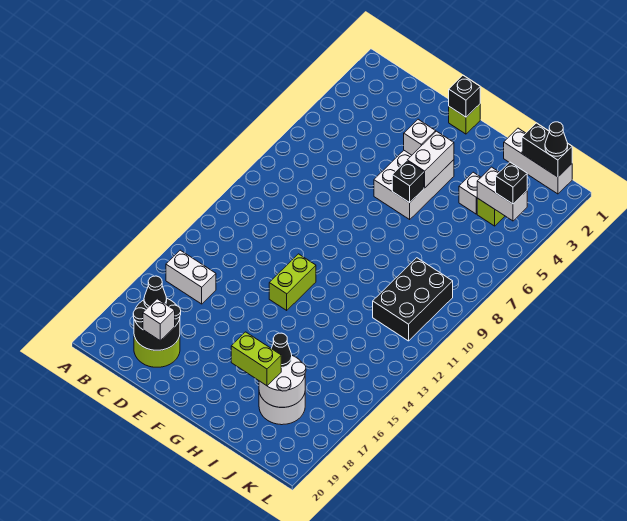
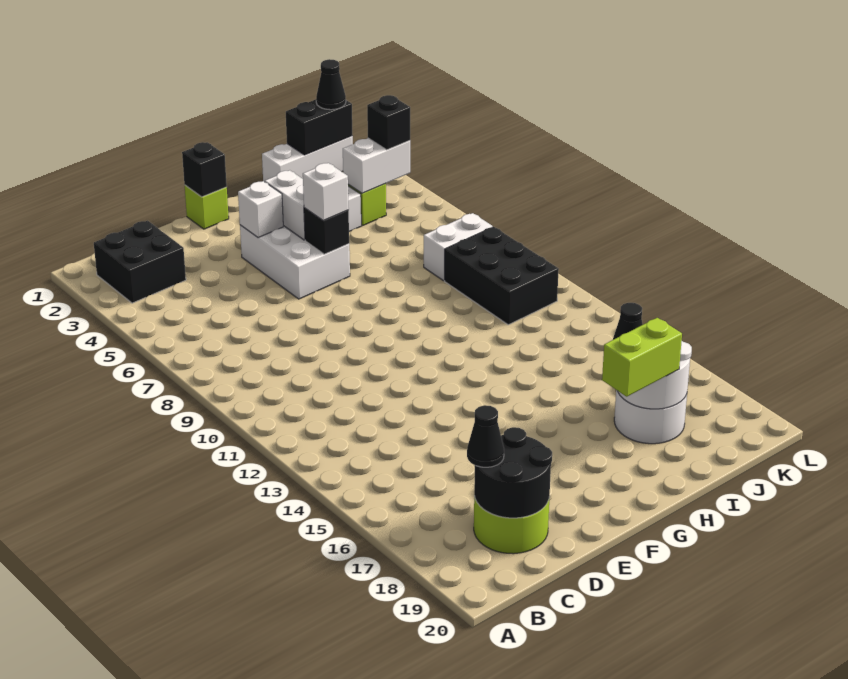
none -> black 2x2 brick [94,221,186,303]
white 1x2 brick [166,250,216,304] -> white 1x2 brick moved to [424,213,493,281]
white 1x1 brick [143,299,175,340] -> white 1x1 brick moved to [303,163,349,221]
lime 1x2 brick [269,254,316,310] -> none

